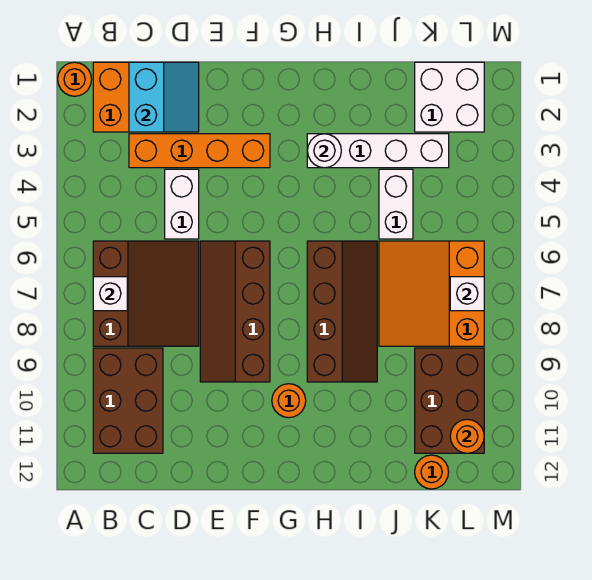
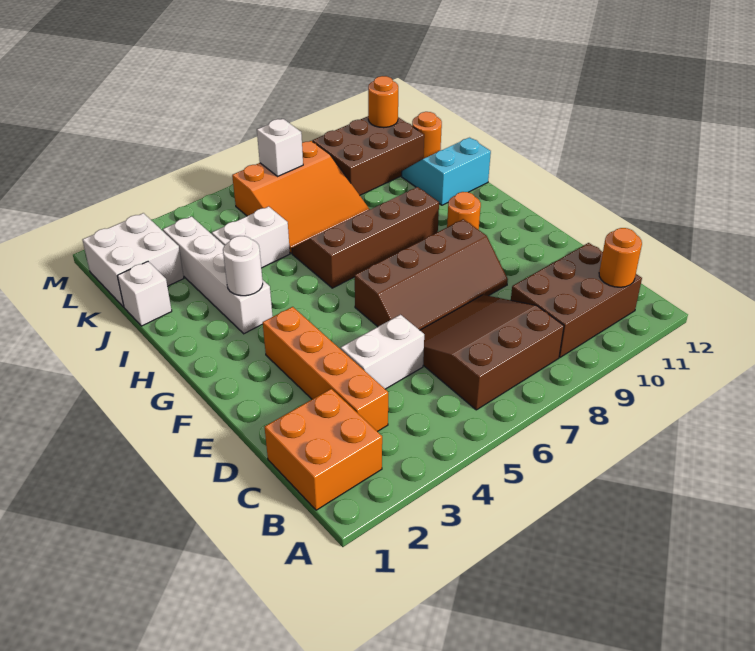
orange 1x1 round brick [58,62,92,96] -> orange 1x1 round brick moved to [599,228,642,287]
white 1x1 brick [93,277,127,311] -> white 1x1 brick moved to [117,262,172,326]
cyan 2x2 slope [129,62,199,132] -> cyan 2x2 slope moved to [402,138,491,205]

